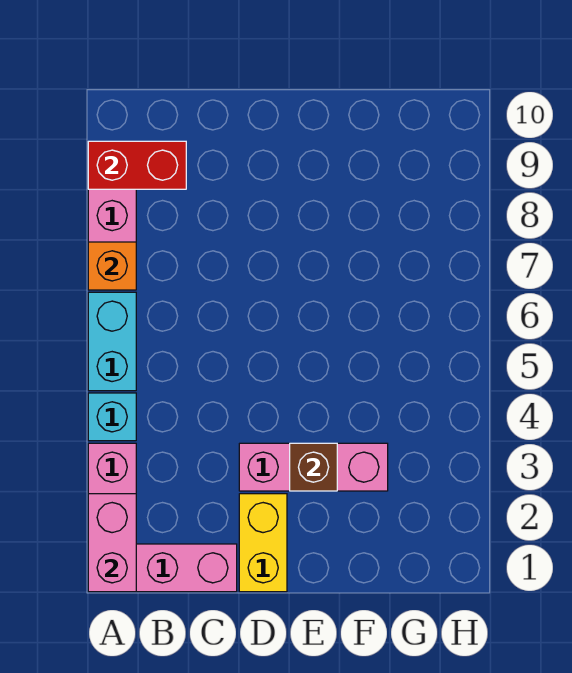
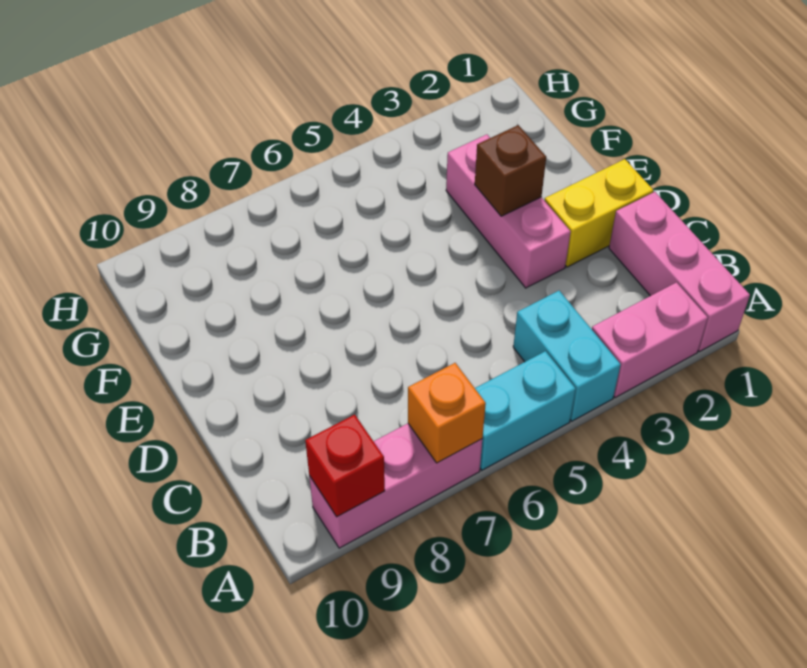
pink 1x2 brick [88,494,136,592] -> none
cyan 1x1 brick [88,393,136,441] -> cyan 1x2 brick [513,291,621,421]
red 1x2 brick [88,141,186,189] -> red 1x1 brick [305,415,385,517]

